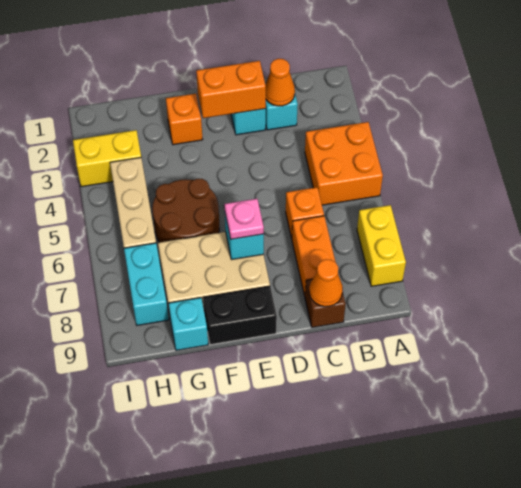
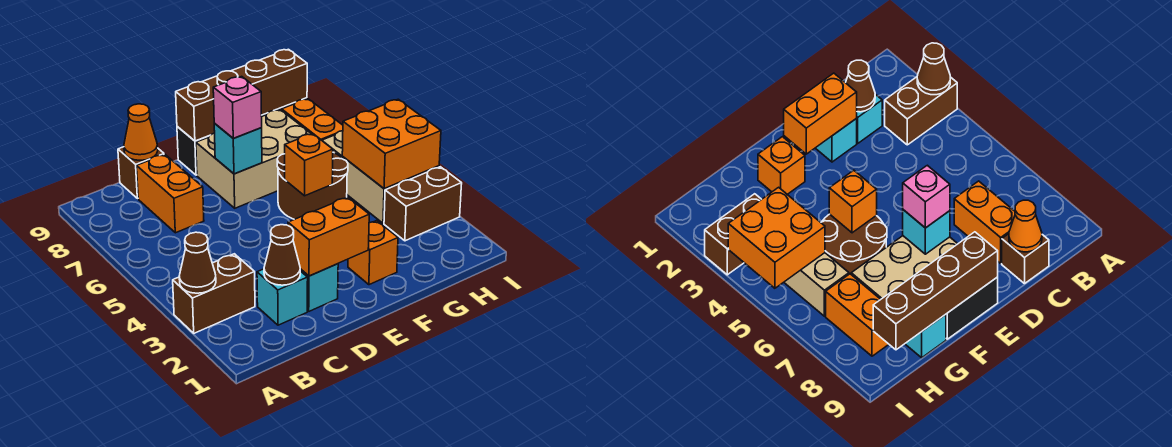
none -> brown 1x2 brick [173,254,255,333]
none -> brown 1x1 cone [179,232,216,293]
orange 2x2 brick [305,122,383,205] -> orange 2x2 brick moved to [342,99,441,189]
yellow 1x2 brick [357,205,406,286] -> none
orange 1x1 cone [265,59,295,106] -> brown 1x1 cone [264,225,300,285]
orange 1x1 brick [286,187,324,238] -> orange 1x1 brick moved to [285,133,333,196]
pink 1x1 plate [224,199,264,239] -> pink 1x1 brick [213,77,262,138]
none -> brown 1x4 brick [176,49,307,141]
yellow 1x2 brick [73,130,141,187] -> brown 1x2 brick [384,167,462,241]
cyan 1x2 brick [124,243,169,325] -> orange 1x2 brick [282,99,343,140]

